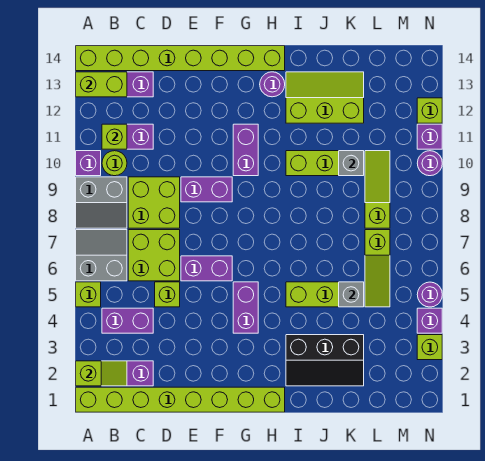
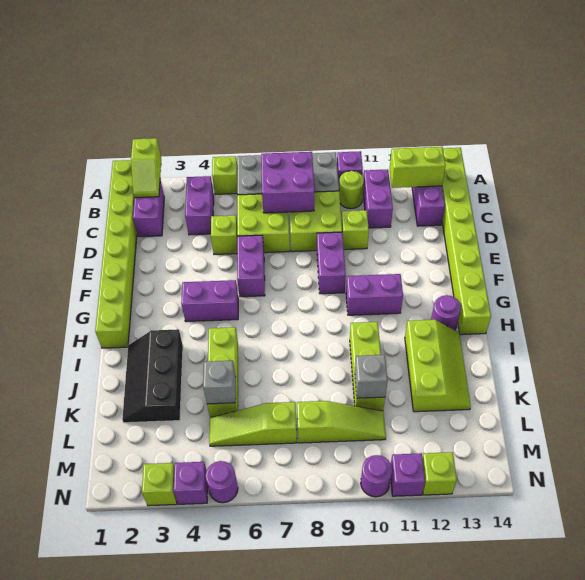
lime 1x2 brick [76,72,127,97] -> lime 1x2 brick turned to [390,147,446,188]
none -> purple 2x2 brick [261,152,314,213]
lime 1x1 brick [102,124,127,149] -> lime 1x1 brick moved to [342,210,369,250]

